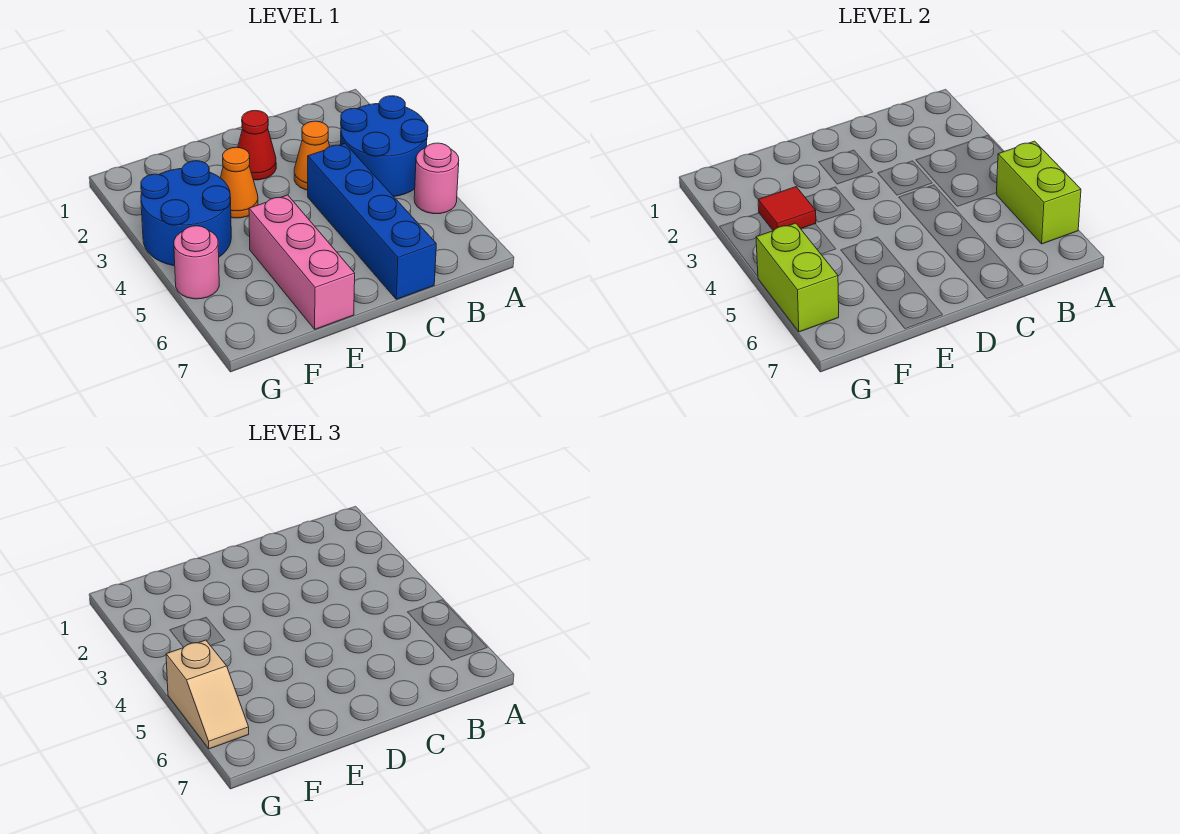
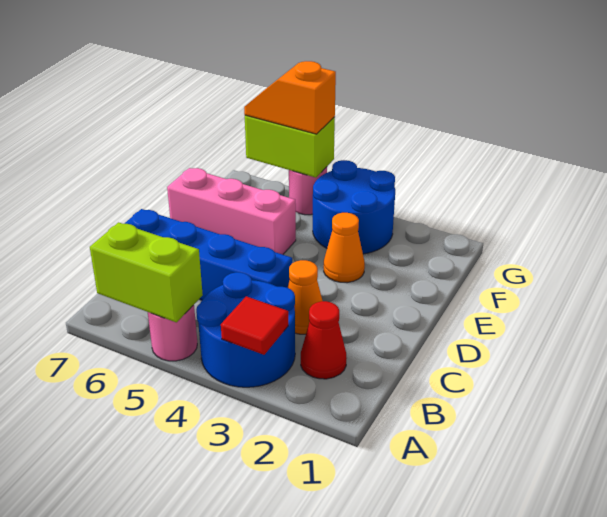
red 1x1 cone [238,111,276,180] -> red 1x1 cone moved to [301,301,347,379]
red 1x1 tile [758,187,816,231] -> red 1x1 tile moved to [221,296,288,355]
tan 1x2 slope [166,640,249,749] -> orange 1x2 slope [244,61,336,134]

